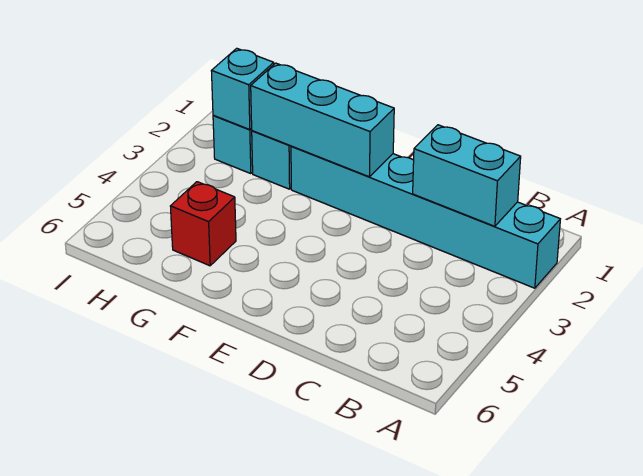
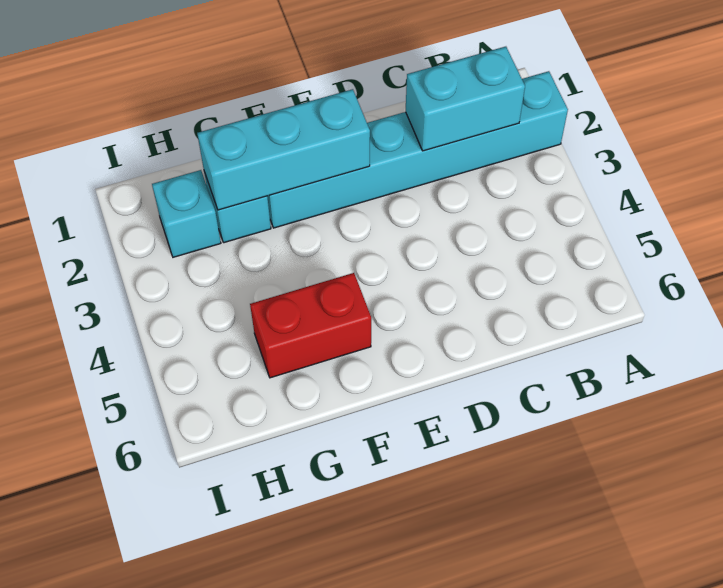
red 1x1 brick [170,182,236,266] -> red 1x2 brick [250,273,371,378]
cyan 1x1 brick [212,48,274,130] -> none

